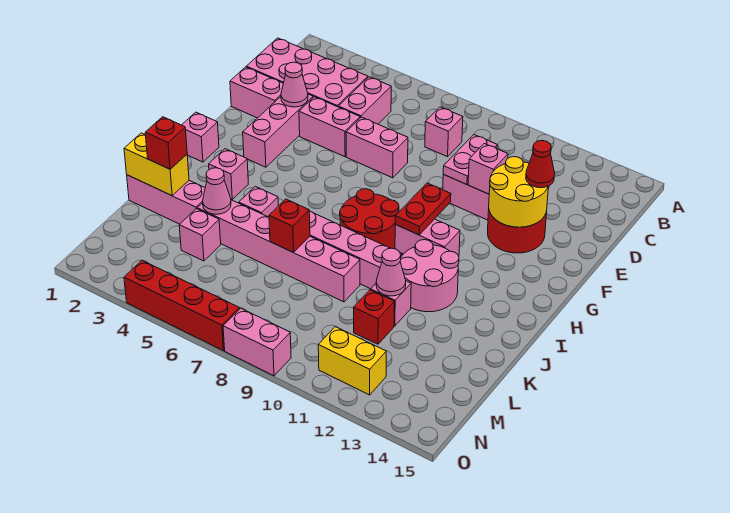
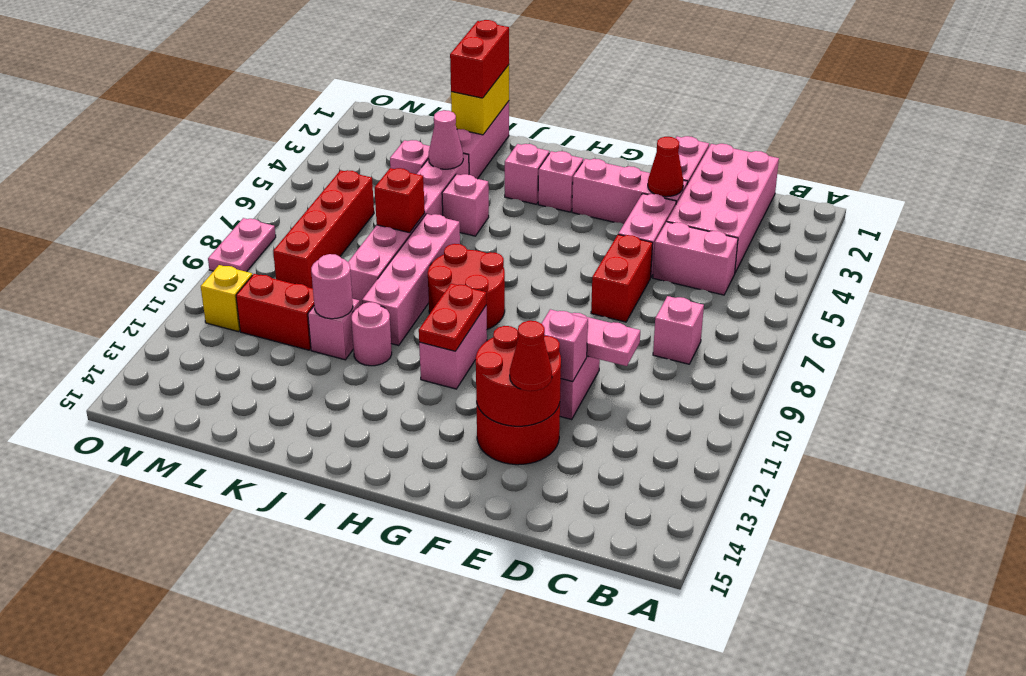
pink 1x1 cone [281,62,308,107] -> red 1x1 cone [648,137,684,197]
pink 1x2 brick [346,117,408,178] -> red 1x2 brick [591,235,653,322]
yellow 2x2 round brick [489,157,548,227] -> red 2x2 round brick [476,326,561,426]
red 1x2 plate [395,183,451,235] -> red 1x2 plate turned to [419,284,486,351]
pink 1x1 brick [182,112,219,162] -> pink 1x1 brick moved to [538,151,583,212]
pink 2x2 round brick [400,240,459,312] -> pink 1x1 round brick [351,302,392,366]
red 1x1 brick [145,117,187,169] -> red 1x2 brick [450,20,509,98]
pink 1x1 cone [376,248,406,296] -> pink 1x1 round brick [311,254,353,319]
red 1x1 brick [354,290,394,344] -> red 1x2 brick [236,274,314,350]
yellow 1x2 brick [318,327,386,395] -> yellow 1x1 brick [201,265,252,332]
red 1x4 brick [124,260,239,351] -> red 1x4 brick moved to [273,170,374,288]
pink 1x2 brick [223,308,291,376] -> pink 1x2 plate [208,218,276,272]

